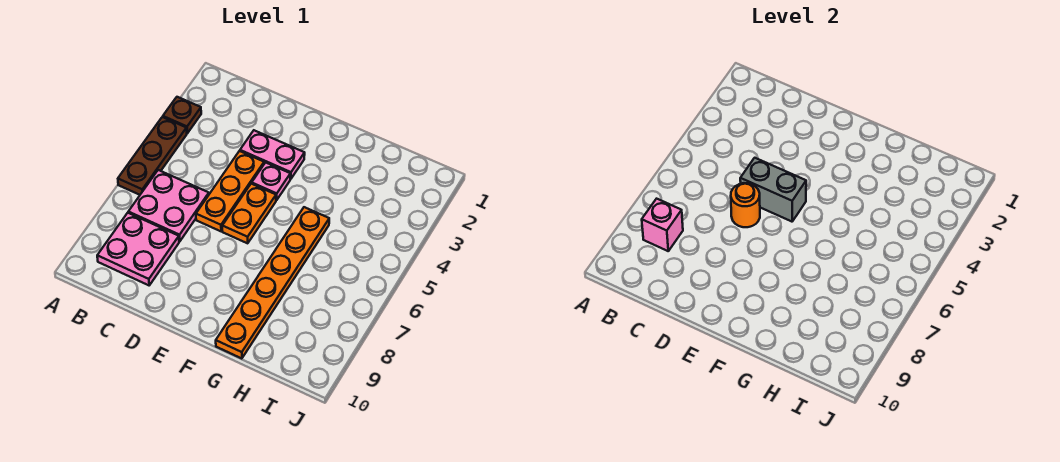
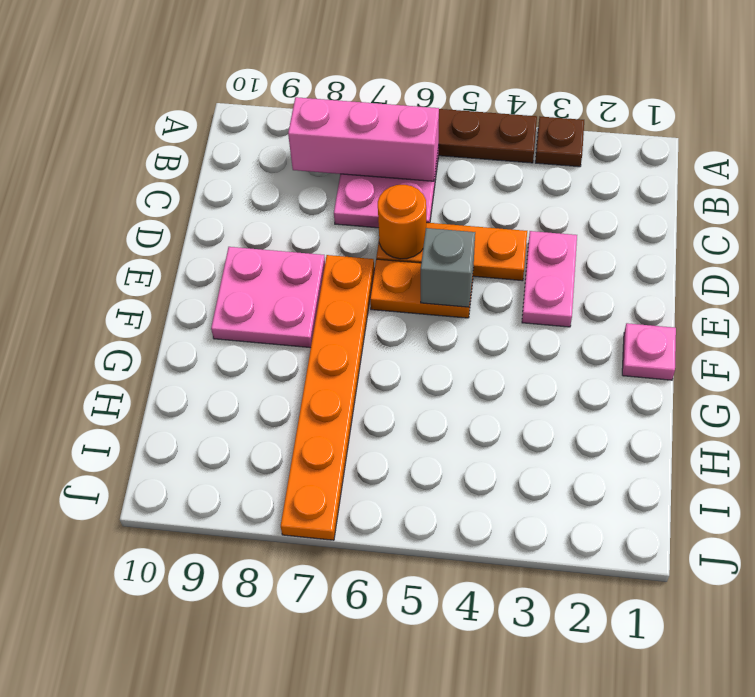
pink 2x2 plate [97,213,179,285] -> pink 2x2 plate moved to [211,247,325,348]
pink 1x1 brick [642,199,683,251] -> pink 1x3 brick [288,97,439,181]
grey 1x2 brick [740,158,806,222] -> grey 1x1 brick [421,228,475,307]
pink 1x1 plate [252,163,290,200] -> pink 1x1 plate moved to [622,323,676,380]
orange 1x6 plate [216,207,329,359] -> orange 1x6 plate turned to [281,255,374,540]

